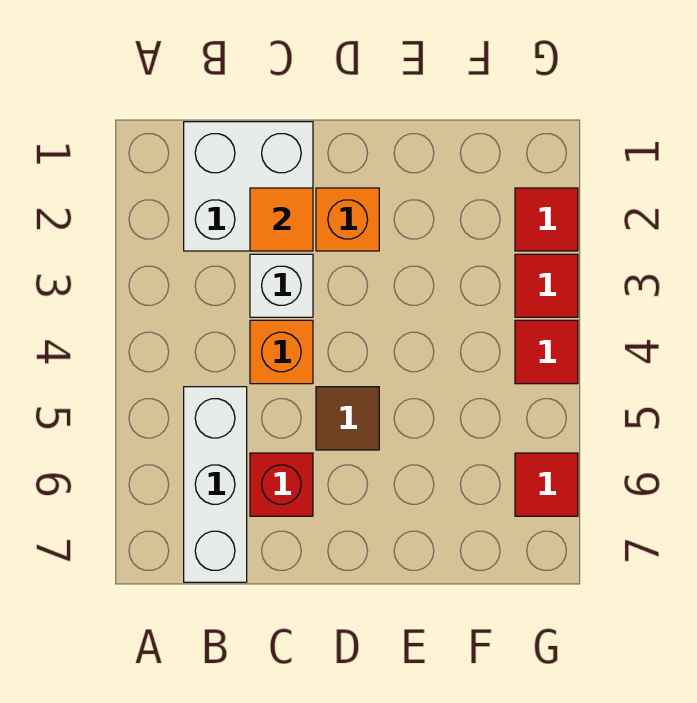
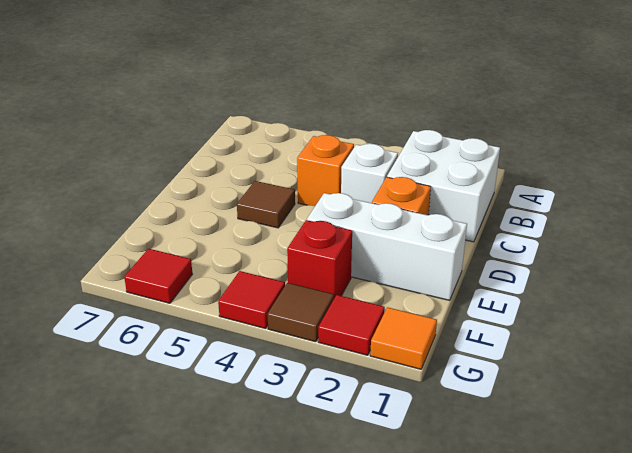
white 1x3 brick [184,387,247,582] -> white 1x3 brick moved to [307,193,467,300]
orange 1x1 tile [250,188,313,251] -> orange 1x1 tile moved to [370,307,437,369]
red 1x1 brick [250,453,313,516] -> red 1x1 brick moved to [287,220,352,298]
red 1x1 tile [515,254,578,317] -> brown 1x1 tile [268,283,334,342]

